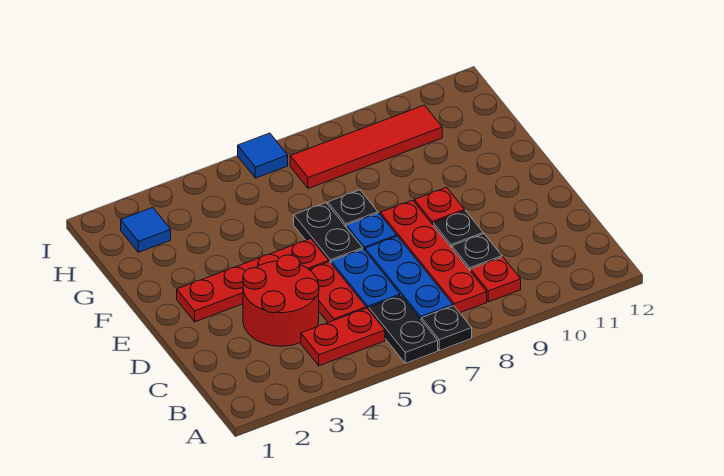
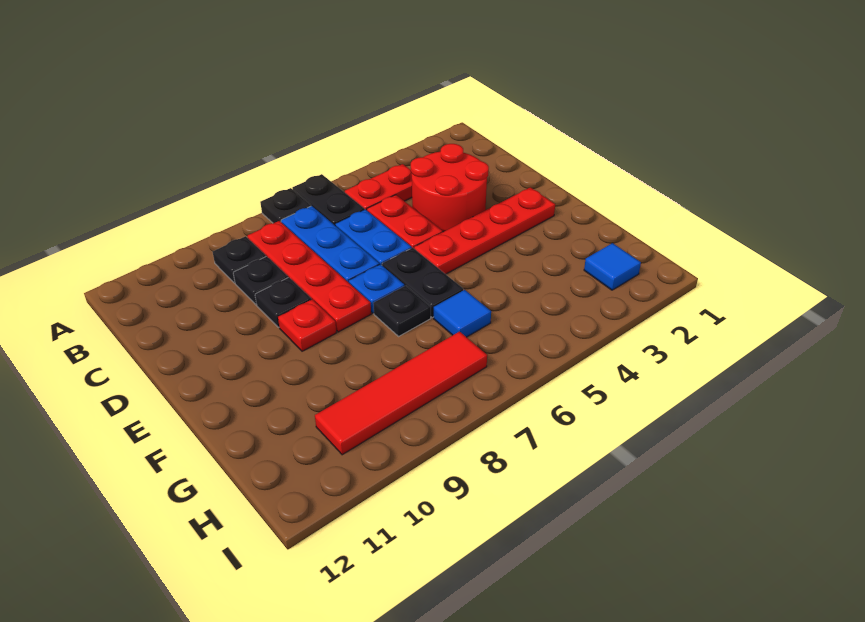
red 1x1 plate [471,257,521,302] -> black 1x1 plate [212,236,266,283]
blue 1x1 tile [238,133,288,178] -> blue 1x1 tile moved to [434,290,491,337]

